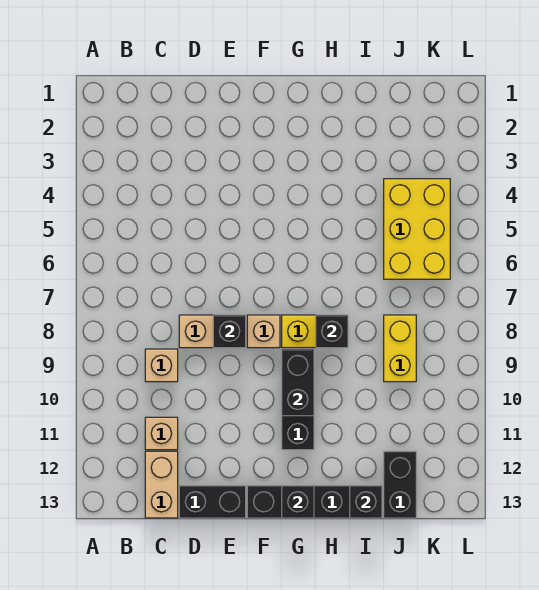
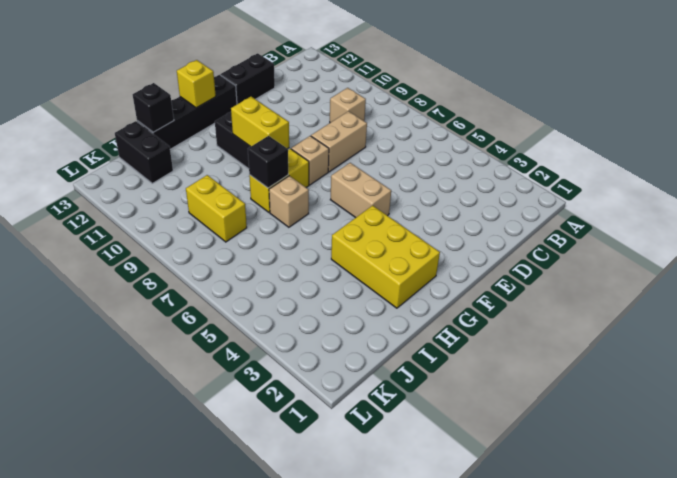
tan 1x1 brick [145,417,178,450] -> tan 1x1 brick moved to [269,176,309,227]
tan 1x2 brick [145,451,178,518] -> tan 1x2 brick moved to [330,163,391,218]
black 1x1 brick [213,315,246,348] -> none
black 1x2 brick [282,349,314,416] -> yellow 1x2 brick [231,97,289,149]
black 1x1 brick [282,486,314,518] -> yellow 1x1 brick [177,60,216,108]
yellow 2x3 brick [384,179,450,279] -> yellow 2x3 brick moved to [331,206,440,308]

